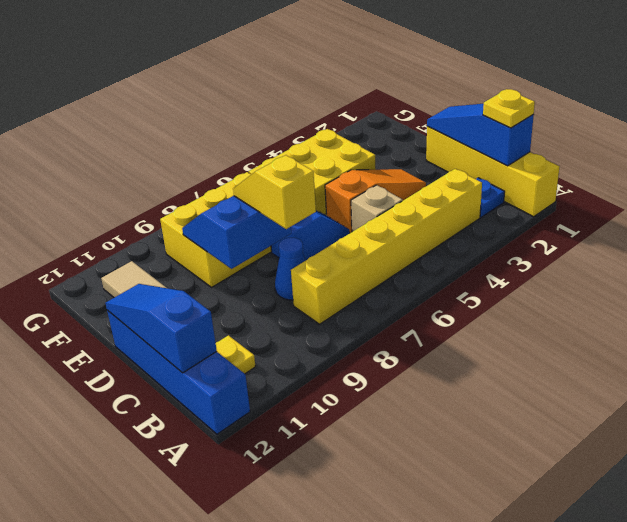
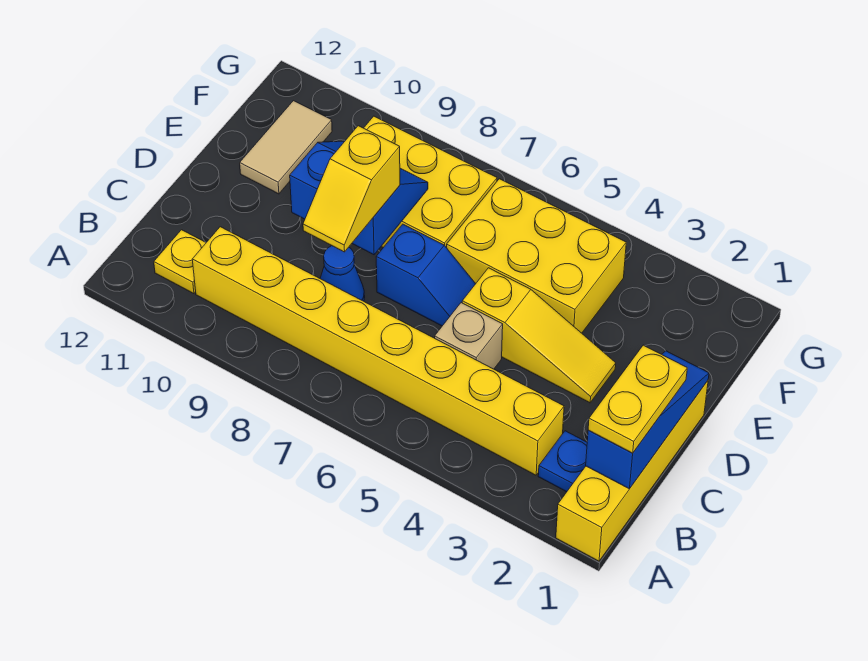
blue 1x4 brick [107,310,250,434] -> none
yellow 1x1 plate [483,89,535,128] -> yellow 1x2 plate [588,345,687,453]
yellow 1x6 brick [291,169,482,324] -> yellow 1x8 brick [192,227,564,475]
blue 1x3 slope [106,284,217,373] -> none
yellow 1x2 slope [233,155,316,229] -> yellow 1x2 slope turned to [303,126,400,252]
orange 1x3 slope [325,169,426,233] -> yellow 1x3 slope [462,268,616,403]

